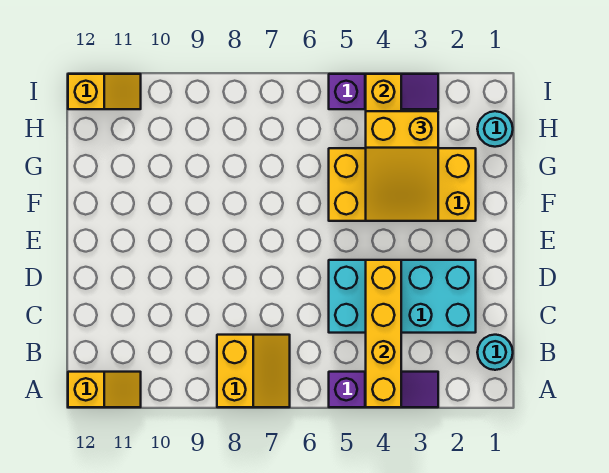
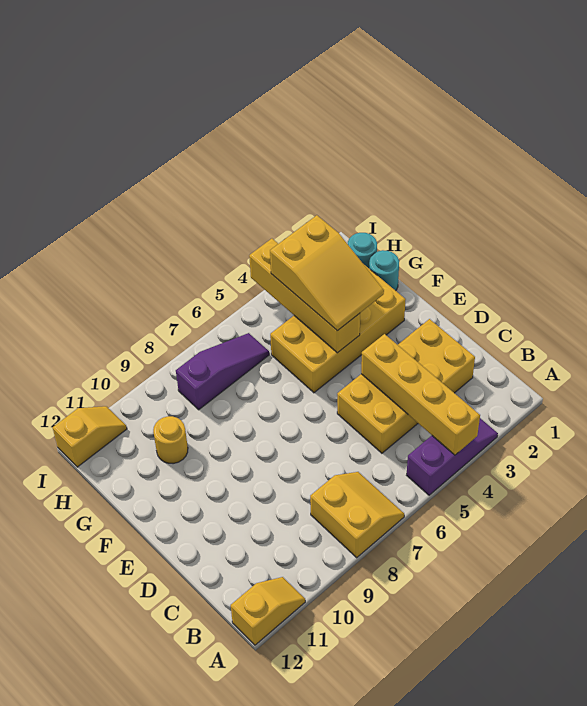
cyan 1x1 round brick [477,335,513,370] -> cyan 1x1 round brick moved to [369,250,399,291]
cyan 2x4 brick [329,260,476,333] -> yellow 2x4 brick [337,319,475,453]
none -> yellow 1x1 round brick [153,416,188,464]
purple 1x3 slope [329,74,438,109] -> purple 1x3 slope moved to [176,333,269,410]

